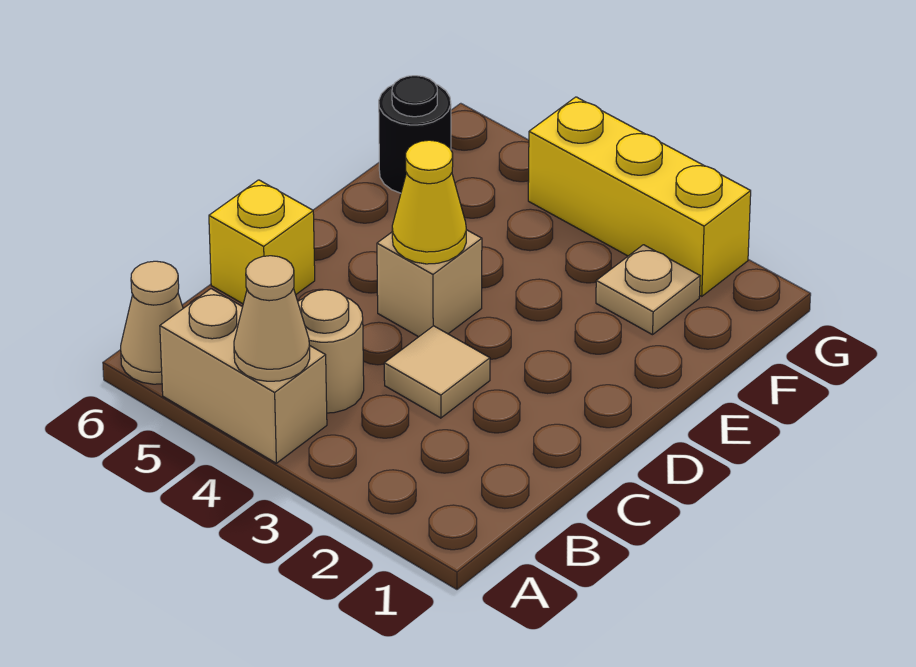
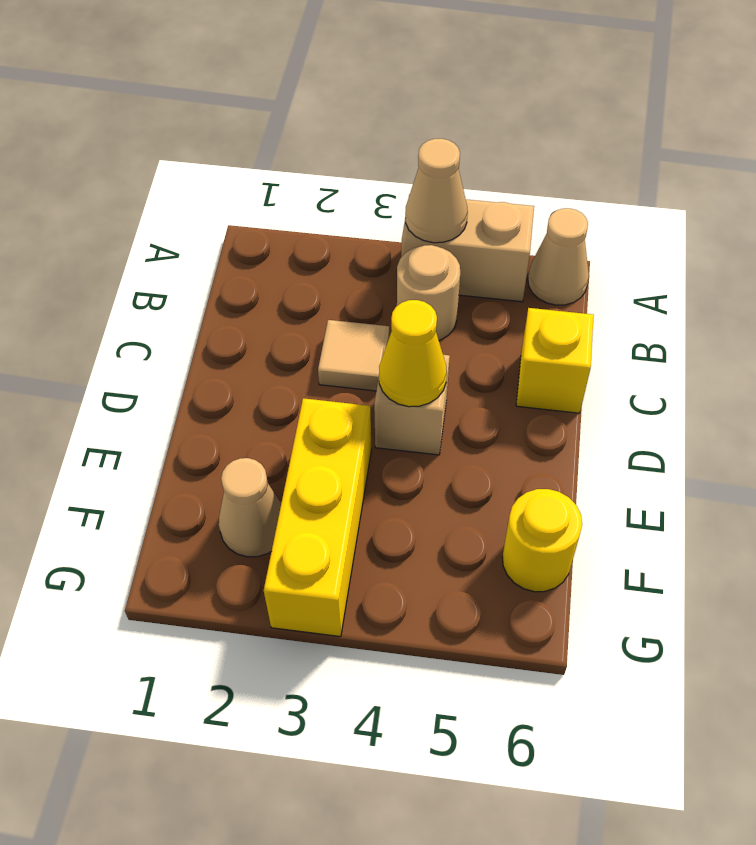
tan 1x1 plate [596,245,700,335] -> tan 1x1 cone [219,458,281,557]
black 1x1 round brick [379,76,451,193] -> yellow 1x1 round brick [502,489,582,592]
yellow 1x3 brick [528,97,751,296] -> yellow 1x3 brick turned to [264,398,372,637]

